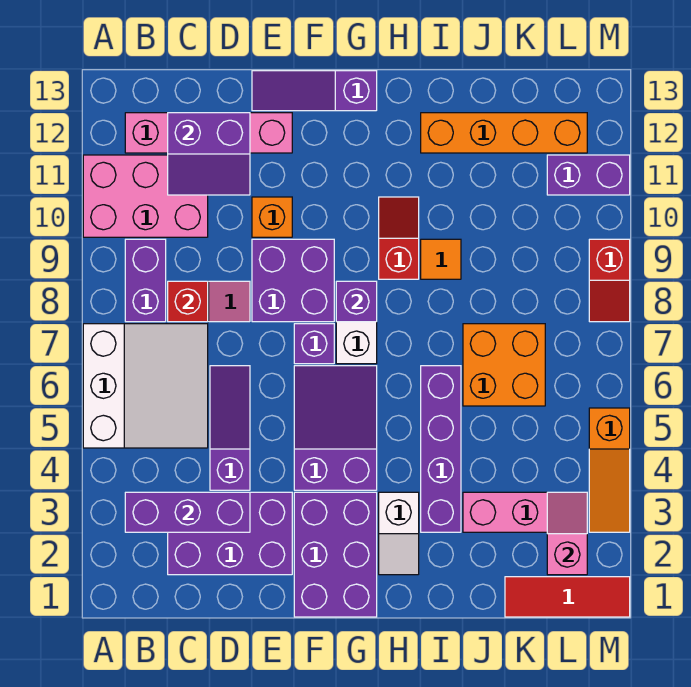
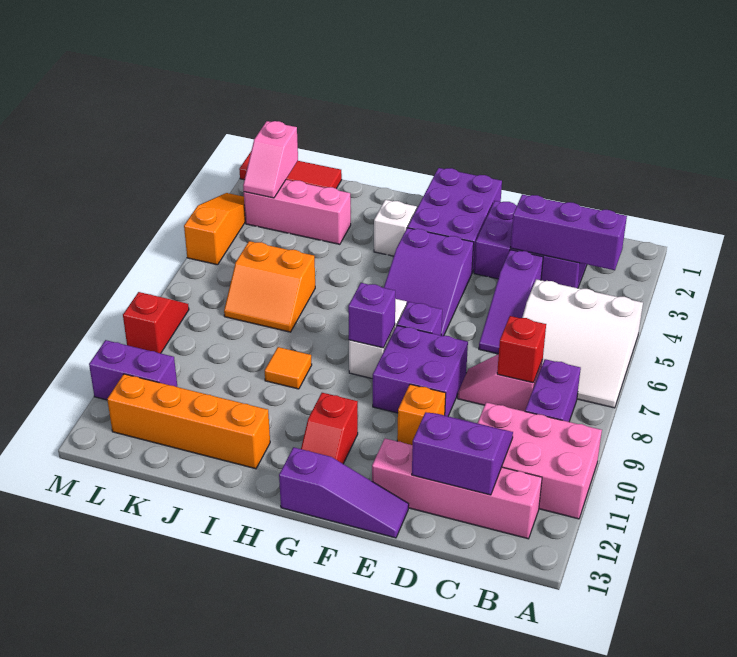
white 3x3 slope [83,324,208,448] -> white 3x3 slope turned to [522,279,643,408]
red 1x2 slope [379,197,419,279] -> red 1x2 slope moved to [301,393,358,464]
purple 1x4 brick [421,366,461,532] -> none
orange 2x2 brick [463,324,545,406] -> orange 2x2 slope [224,241,315,332]

